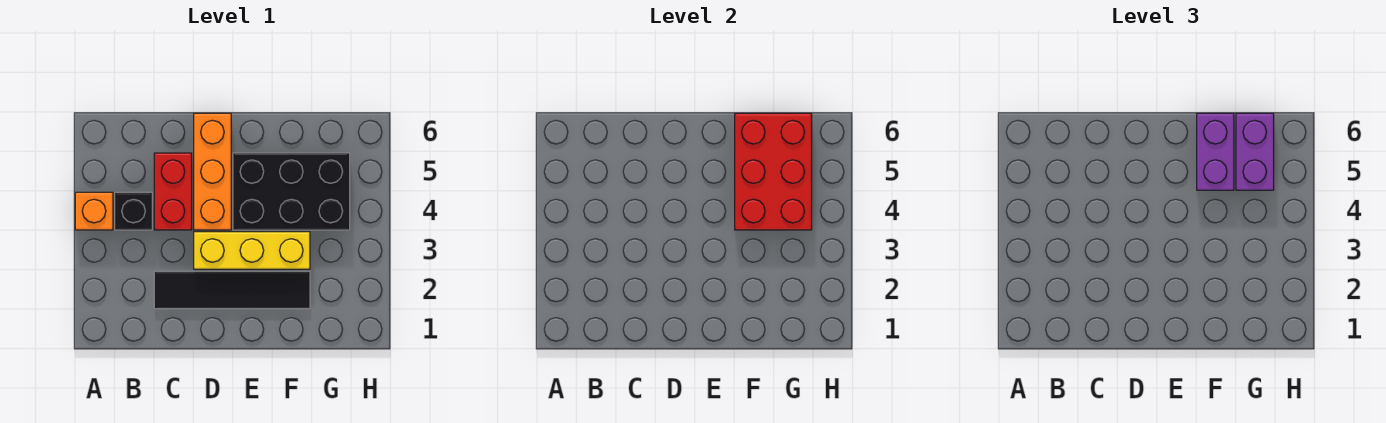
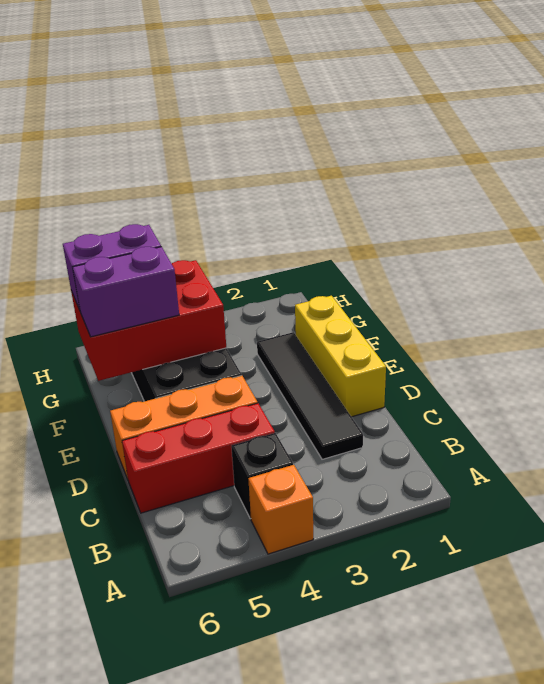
red 1x2 brick [154,153,192,230] -> red 1x3 brick [122,403,275,513]
yellow 1x3 brick [194,232,310,269] -> yellow 1x3 brick moved to [295,296,386,417]

